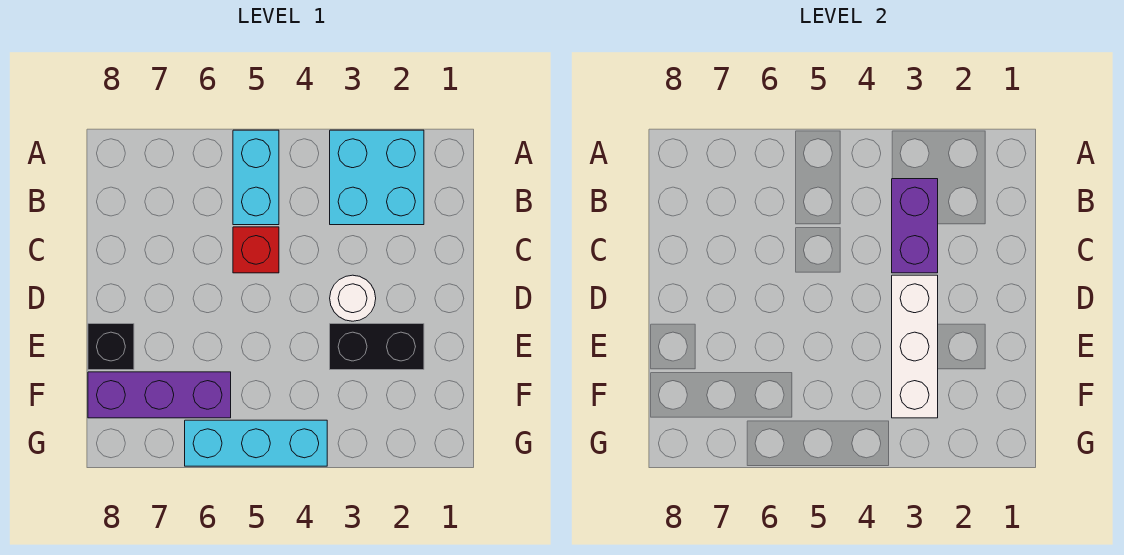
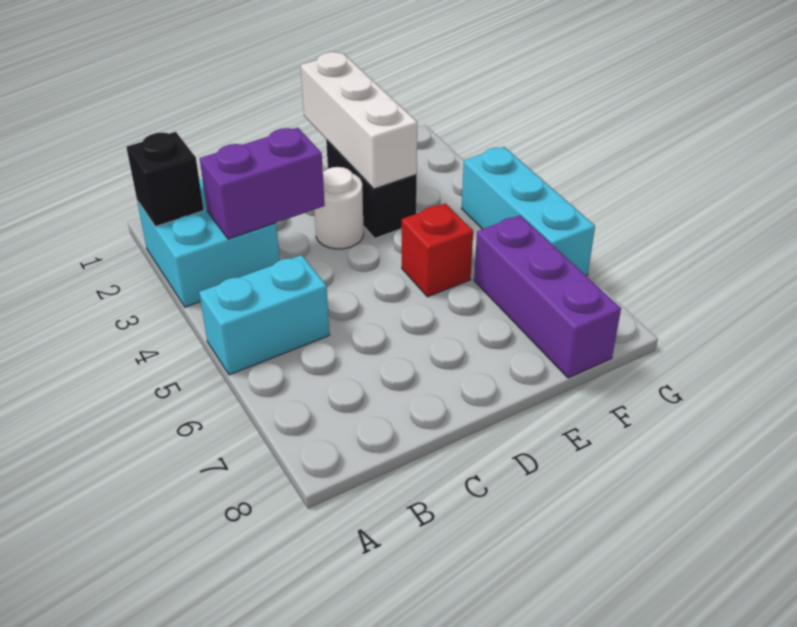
red 1x1 brick [233,227,279,273] -> red 1x1 brick moved to [402,203,473,297]
white 1x3 brick [892,275,938,418] -> white 1x3 brick turned to [301,52,417,189]
black 1x1 brick [88,324,134,370] -> black 1x1 brick moved to [126,132,204,227]

